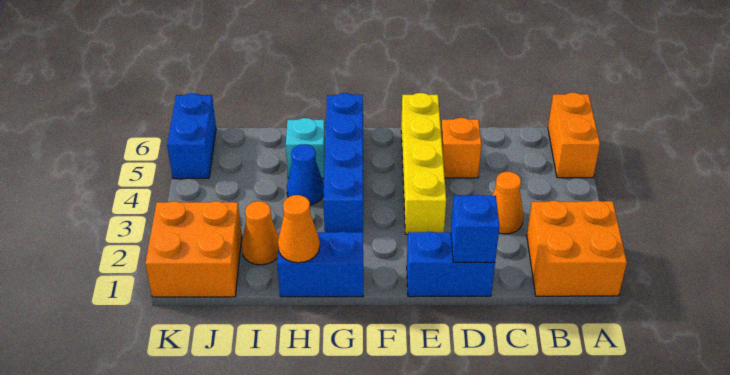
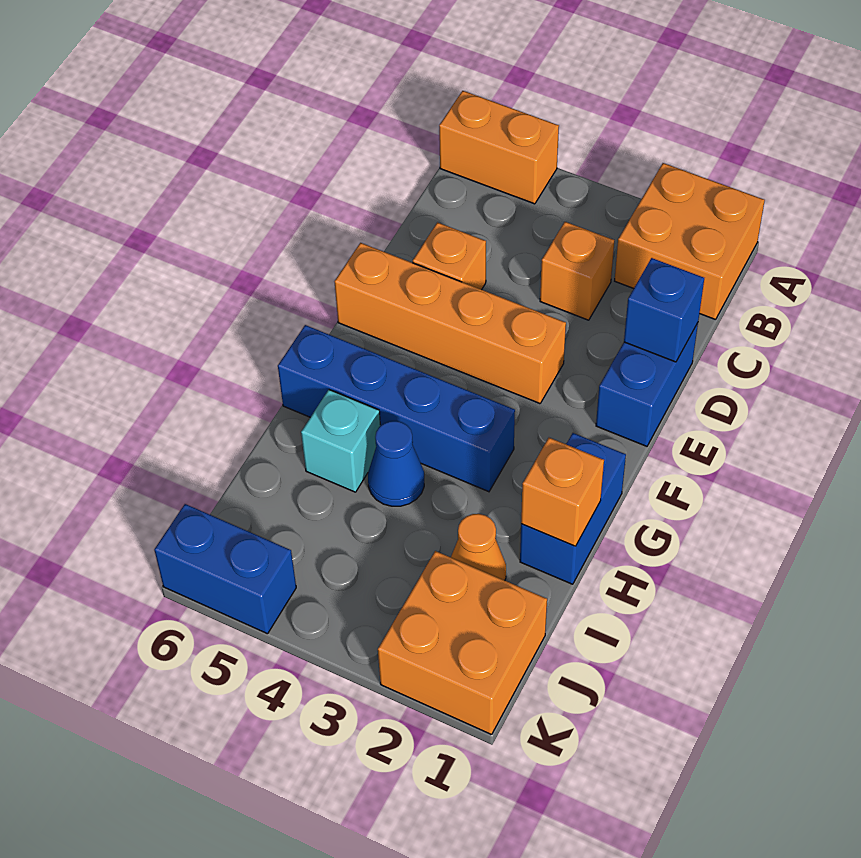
orange 1x1 cone [492,172,523,234] -> orange 1x1 brick [540,222,614,320]
yellow 1x4 brick [401,93,446,234] -> orange 1x4 brick [334,243,566,404]
orange 1x1 cone [278,195,320,263] -> orange 1x1 brick [521,438,604,546]

